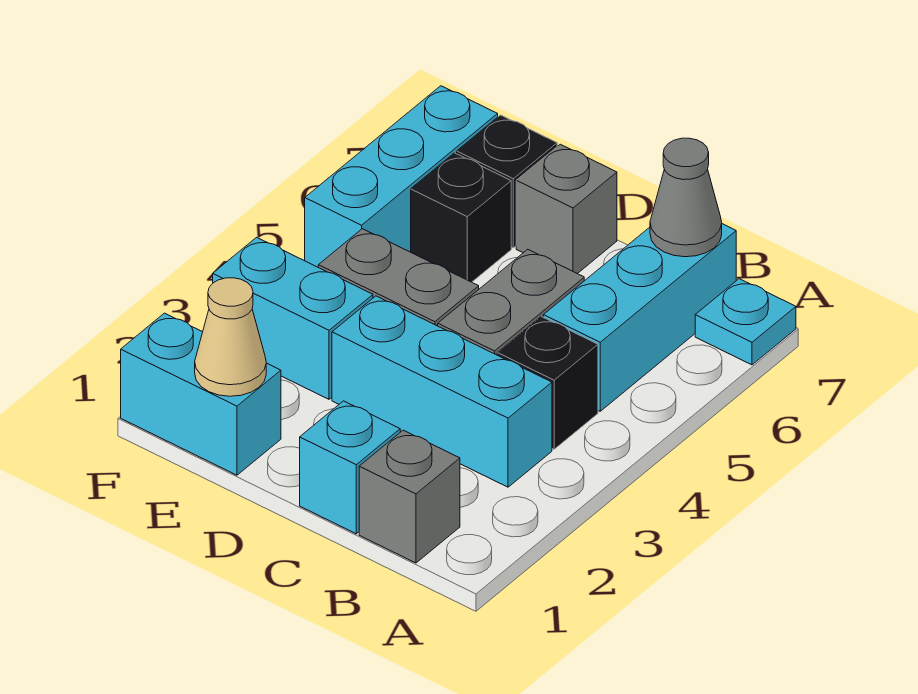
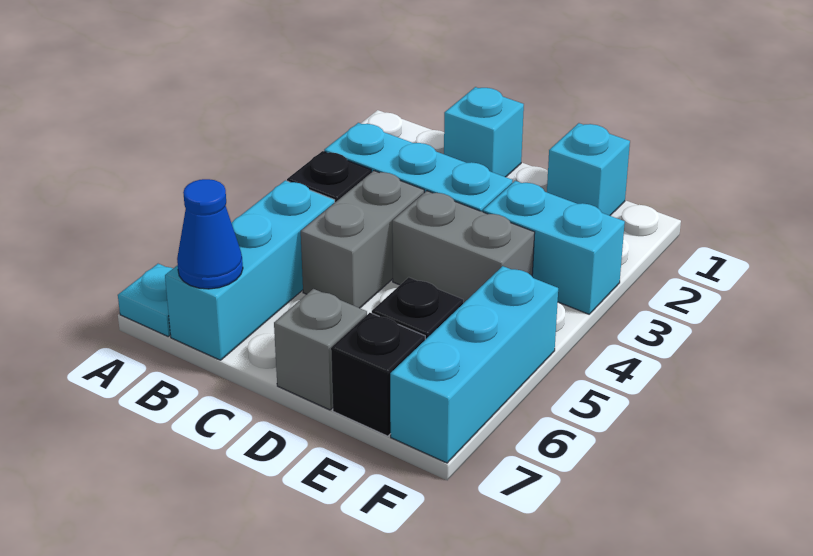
grey 1x1 brick [359,430,460,563] -> none
grey 1x1 cone [650,138,722,257] -> blue 1x1 cone [177,179,243,289]
cyan 1x2 brick [121,313,281,475] -> cyan 1x1 brick [547,123,630,216]
tan 1x1 cone [195,278,266,396] -> none

